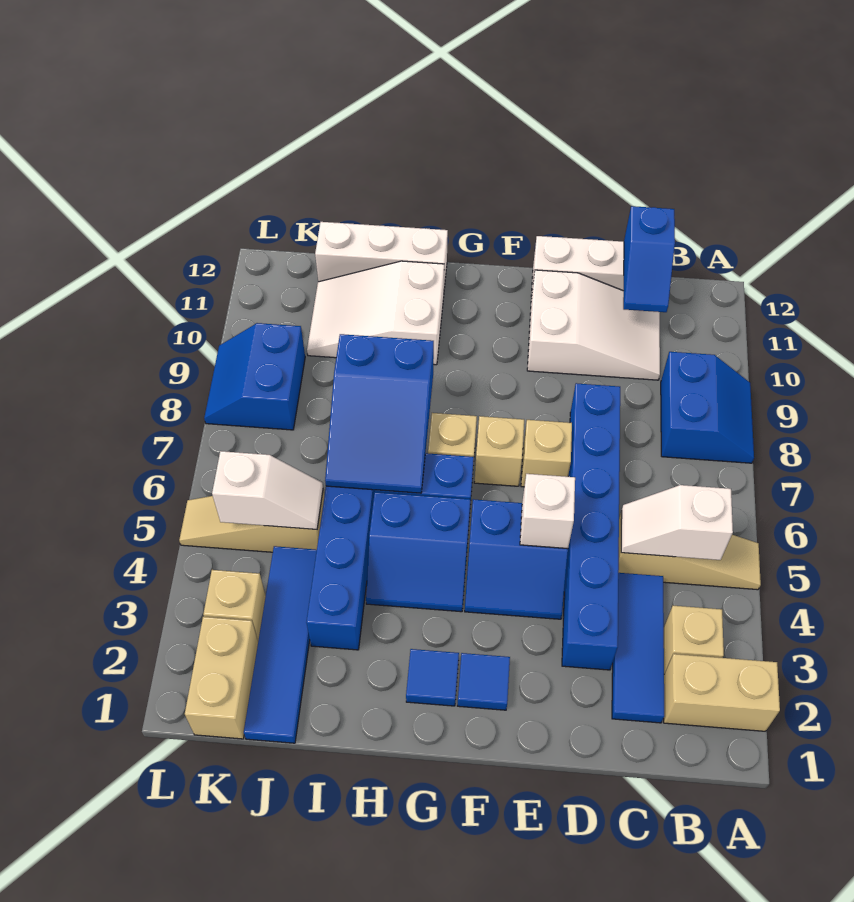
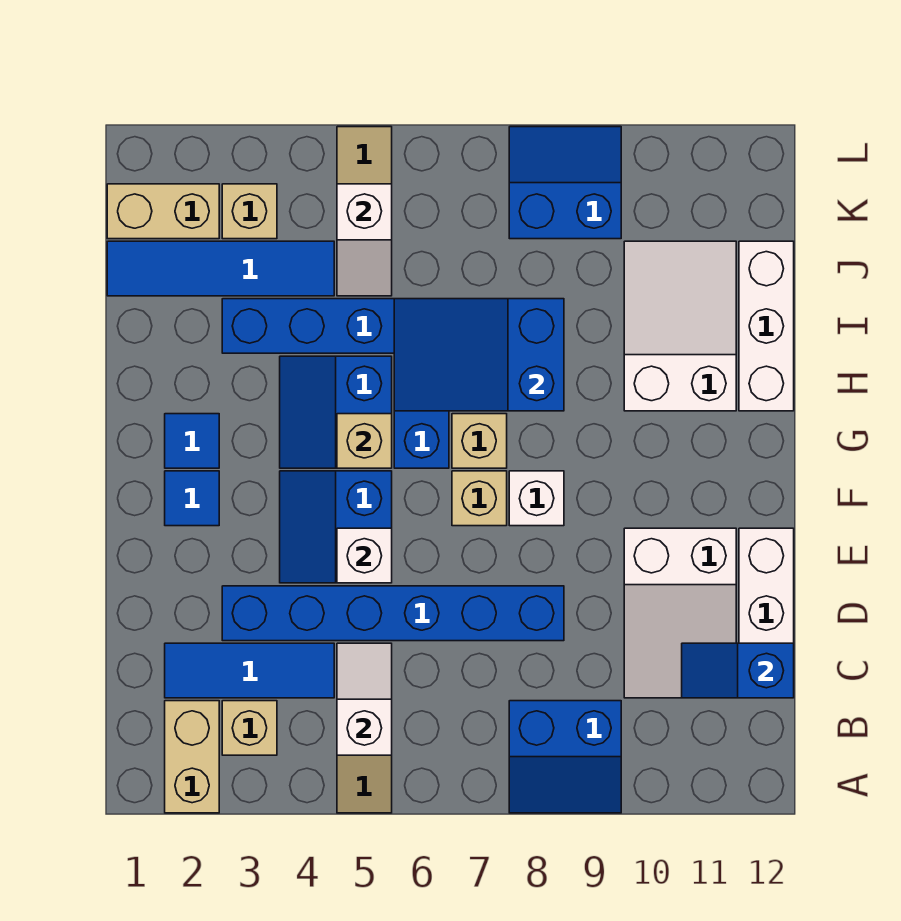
tan 1x1 brick [521,420,572,487] -> tan 1x1 brick moved to [337,414,392,468]
none -> white 1x1 brick [509,471,564,526]

